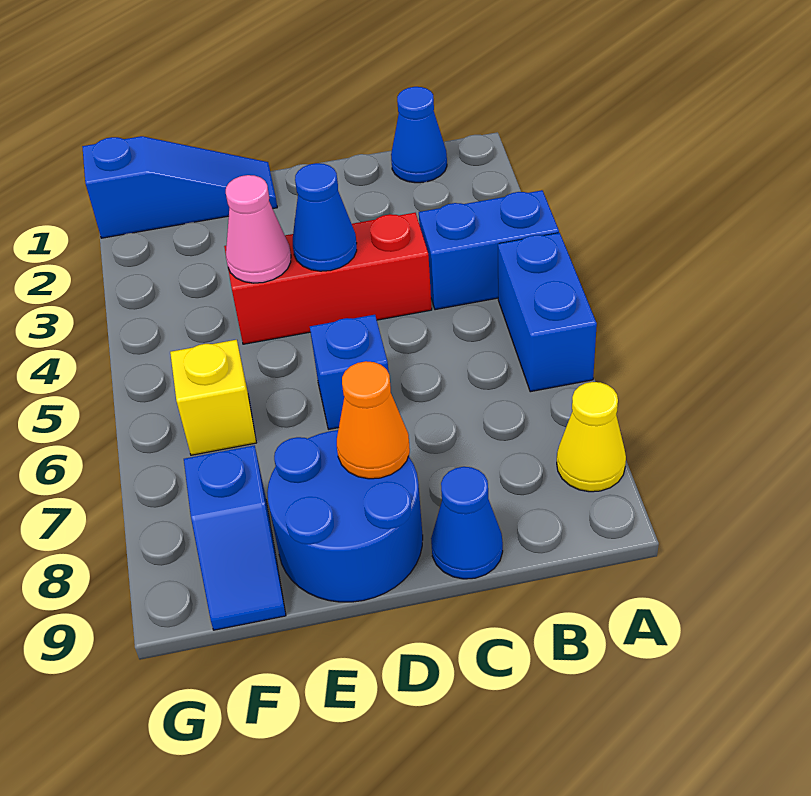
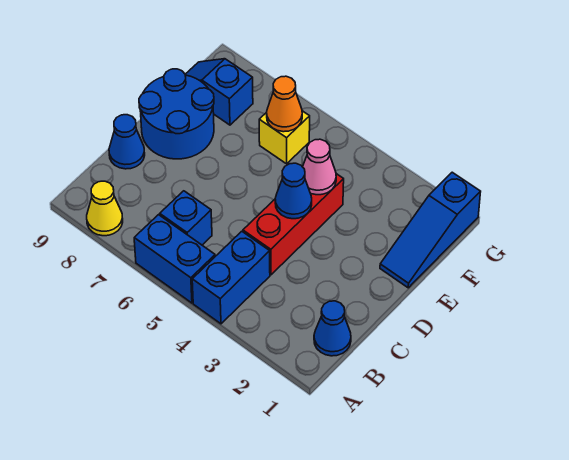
blue 1x1 brick [310,315,389,429] -> blue 1x1 brick moved to [160,191,212,245]
orange 1x1 cone [337,361,410,479] -> orange 1x1 cone moved to [267,76,302,132]

